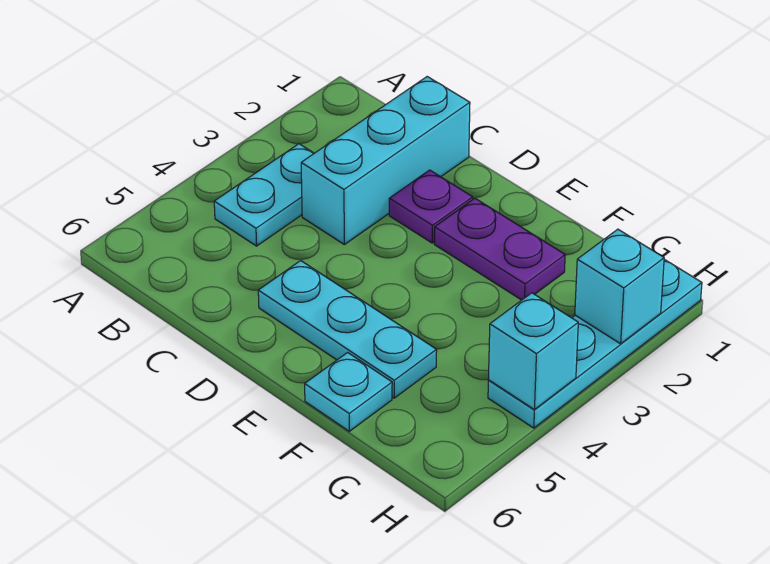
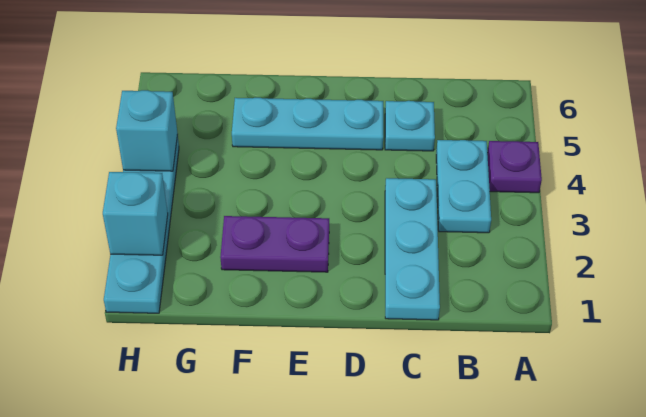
cyan 1x3 brick [301,77,470,245] -> cyan 1x3 plate [385,178,440,320]
purple 1x1 plate [389,170,473,243] -> purple 1x1 plate moved to [487,141,542,193]
cyan 1x1 plate [305,353,392,431] -> cyan 1x1 plate moved to [385,101,435,151]

